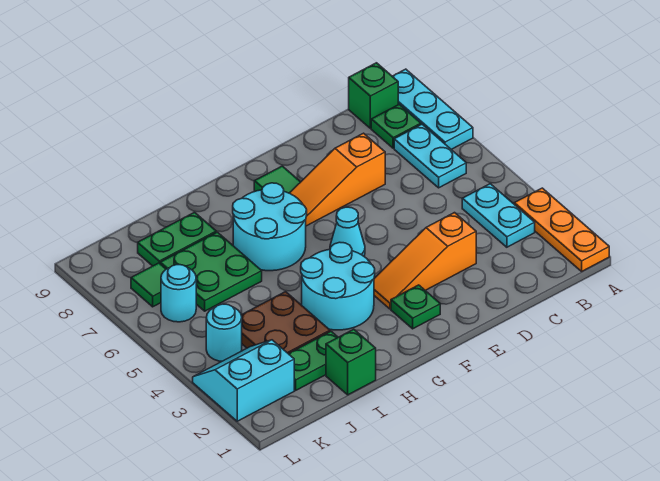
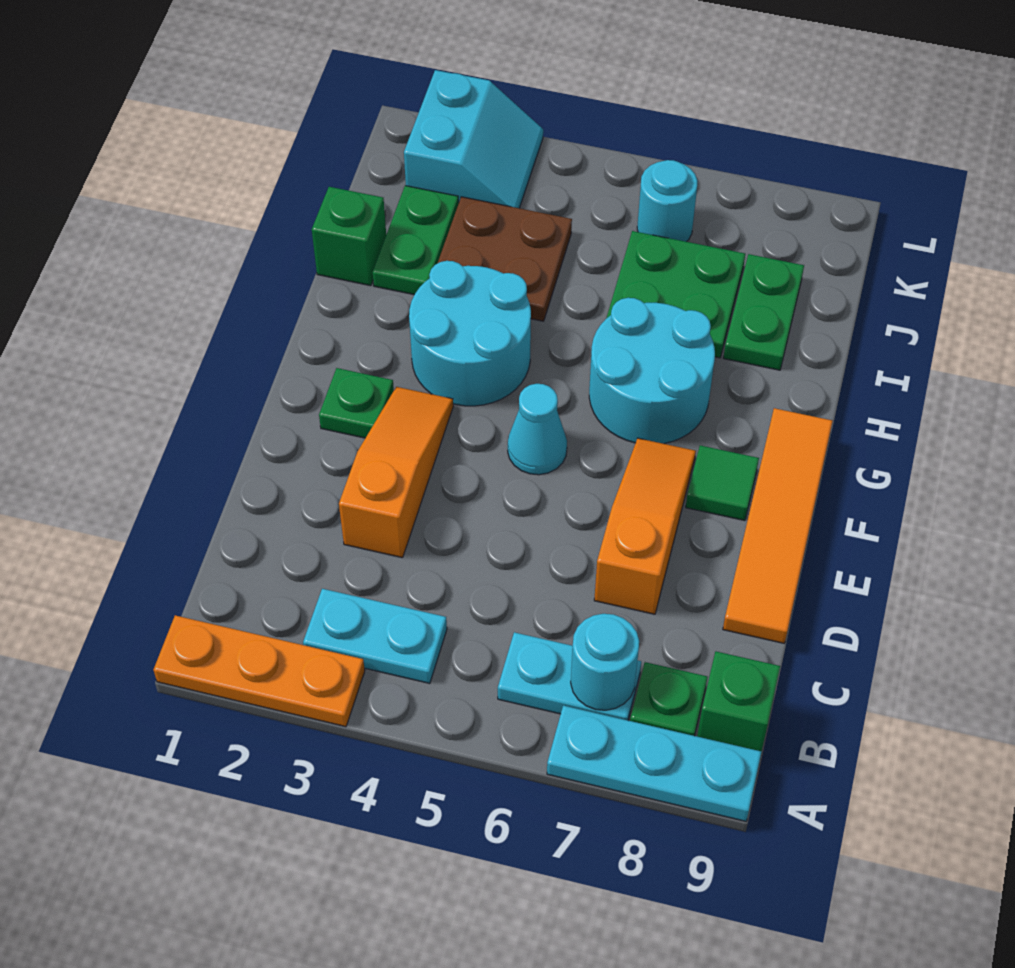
none -> orange 1x4 tile [723,408,832,643]
cyan 1x1 round brick [206,304,242,361] -> cyan 1x1 round brick moved to [571,614,639,710]
green 1x1 tile [131,263,166,307] -> none

